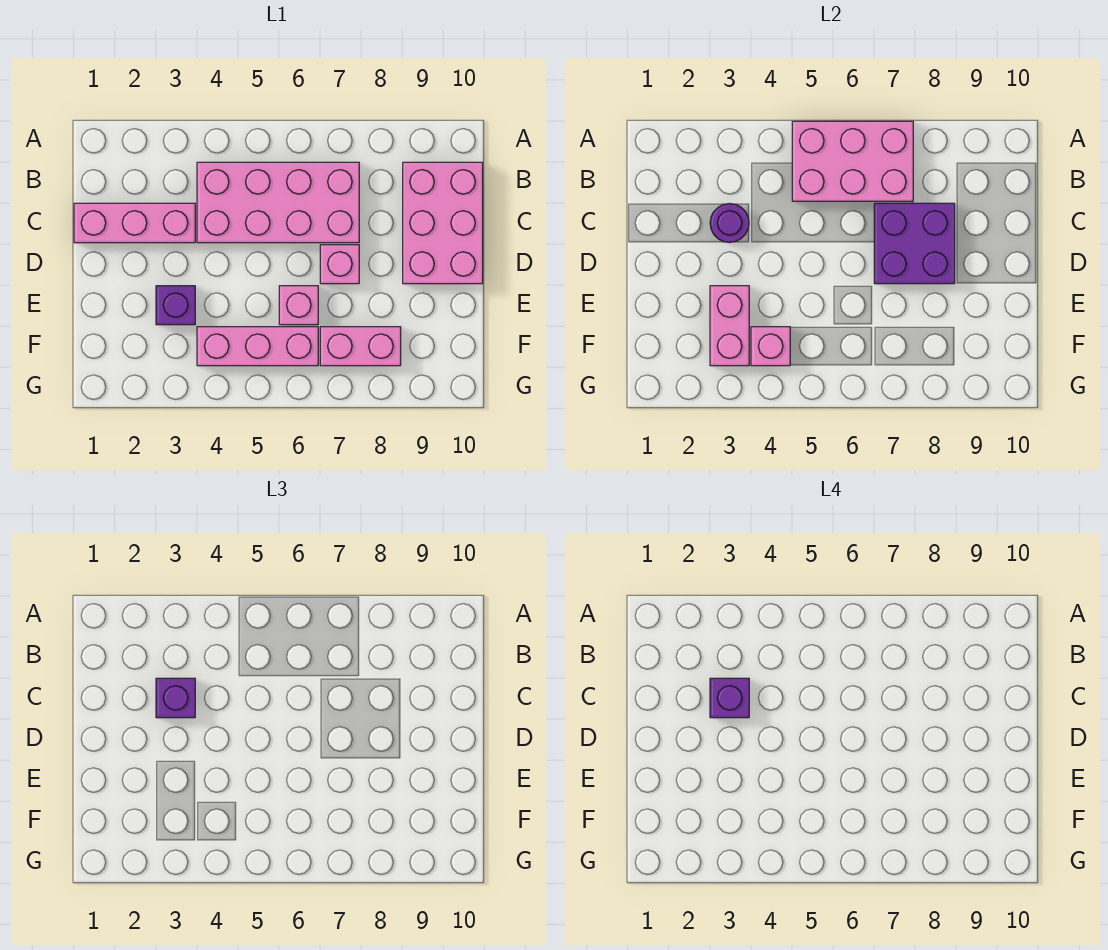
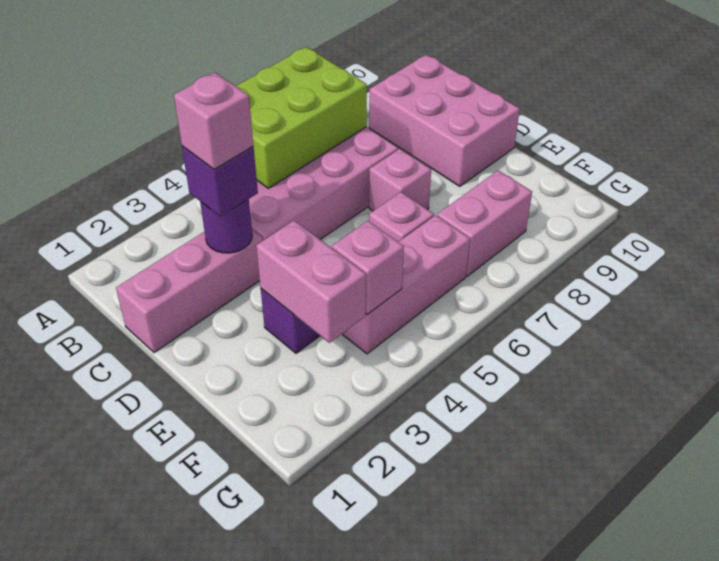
pink 2x3 brick [792,121,913,201] -> lime 2x3 brick [236,47,367,188]
purple 1x1 brick [710,678,749,718] -> pink 1x1 brick [174,72,253,169]
purple 2x2 brick [874,203,955,284] -> none

